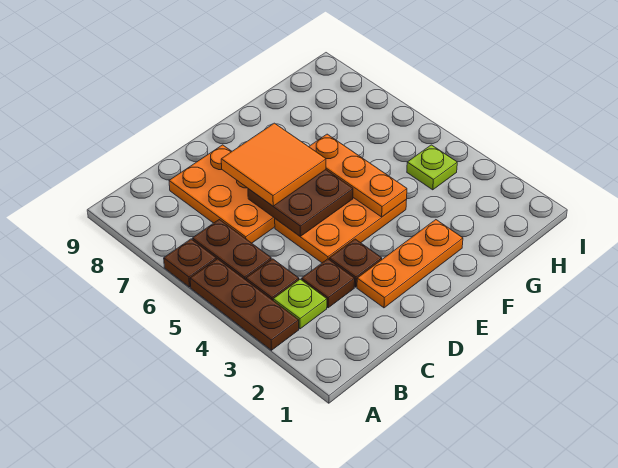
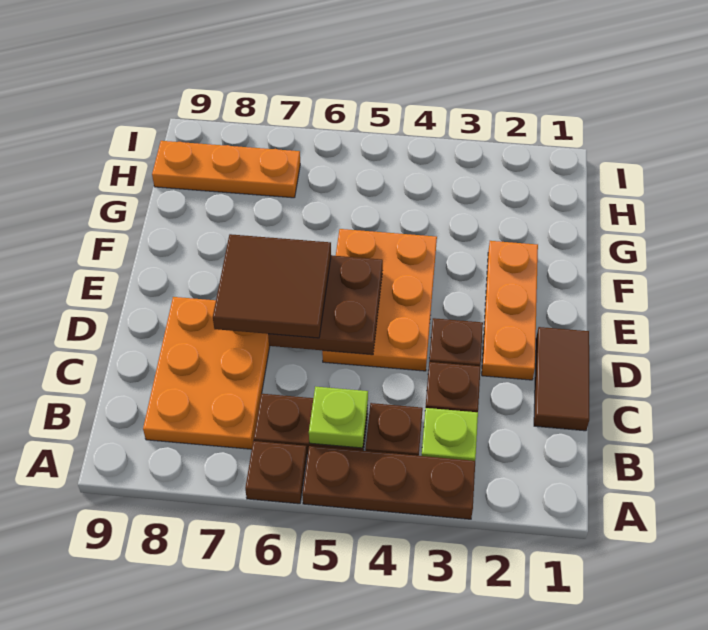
none -> brown 1x2 tile [534,327,589,431]
orange 2x3 plate [169,145,275,243] -> orange 2x3 plate turned to [143,297,270,449]
orange 2x2 tile [221,123,326,206] -> brown 2x2 tile [213,234,331,338]
orange 1x3 plate [309,134,407,217] -> orange 1x3 plate moved to [152,141,300,198]
lime 1x1 plate [407,145,457,190] -> lime 1x1 plate moved to [309,387,368,448]

